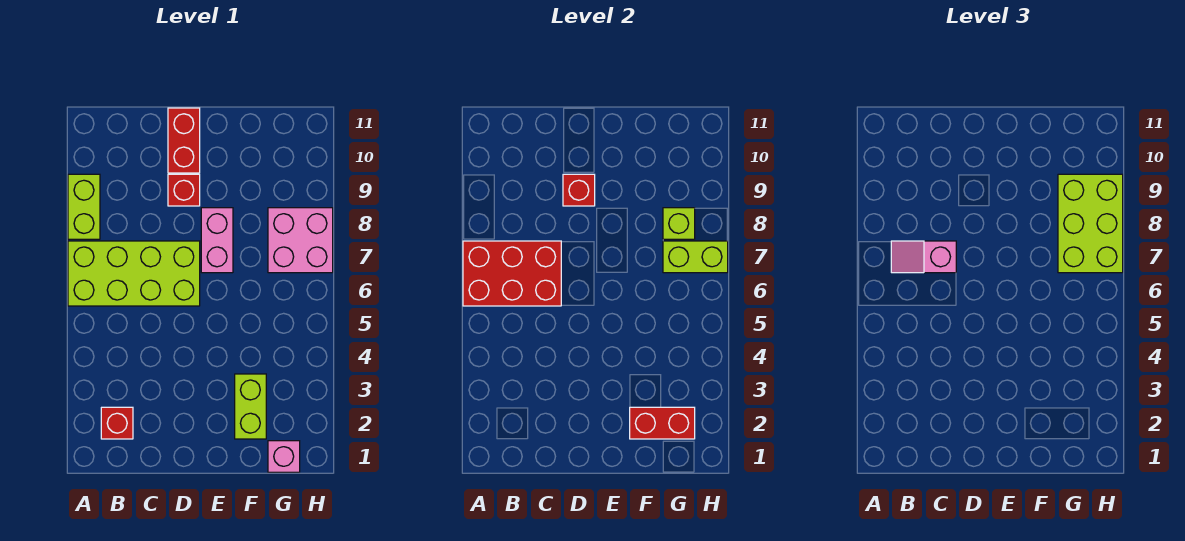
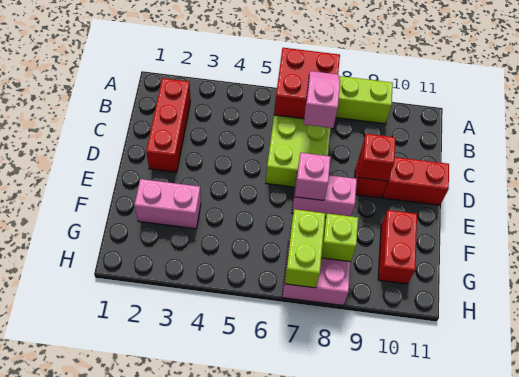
red 2x3 brick [463,241,561,306] -> red 2x2 brick [274,48,340,119]
red 1x1 brick [101,407,133,439] -> red 1x3 brick [146,78,191,172]
lime 1x2 brick [235,374,266,439] -> pink 1x2 brick [135,179,201,229]
red 1x2 brick [630,407,695,439] -> red 1x2 brick moved to [378,210,417,284]
pink 1x1 brick [268,441,300,472] -> pink 1x1 brick moved to [295,153,331,200]
lime 2x3 brick [1058,174,1123,273] -> none

